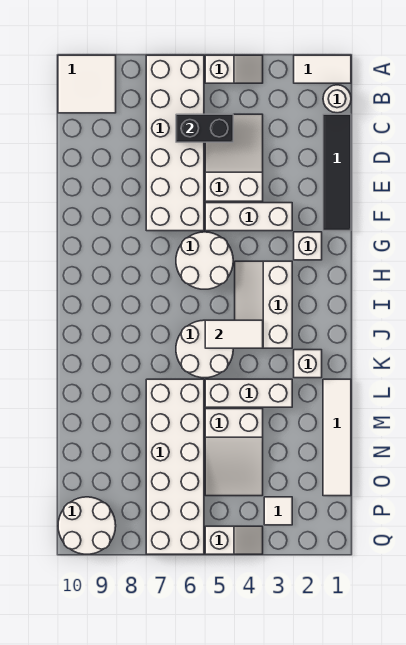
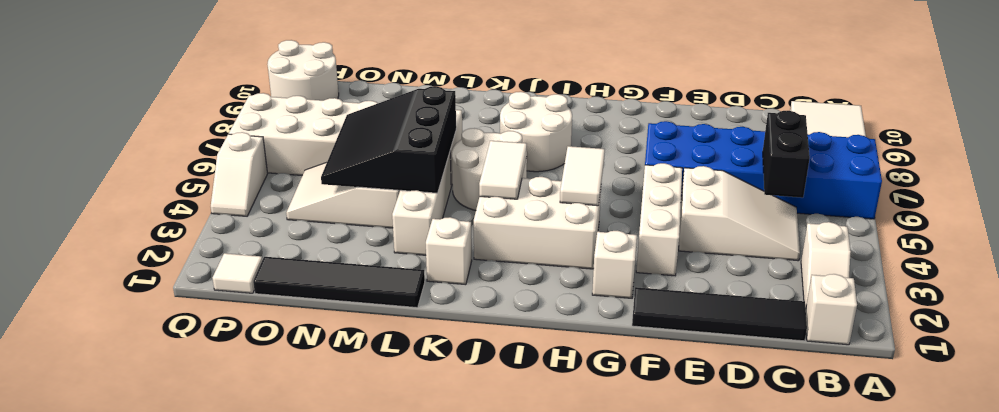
white 1x2 tile [294,55,351,83] -> white 1x2 tile moved to [560,146,605,206]
white 1x2 slope [205,55,263,83] -> white 1x2 slope moved to [801,222,851,308]
white 2x6 brick [146,55,204,231] -> blue 2x6 brick [645,121,882,219]
white 1x1 round brick [323,85,351,113] -> white 1x1 brick [806,274,857,345]
white 2x2 round brick [176,232,233,289] -> white 2x2 round brick moved to [500,92,572,172]
white 2x3 slope [235,261,292,348] -> white 2x3 brick [474,177,601,269]
white 1x4 tile [323,379,351,496] -> black 1x4 tile [253,257,425,308]
none -> black 3x3 slope [321,86,456,193]
white 1x1 tile [264,497,292,525] -> white 1x1 tile moved to [213,253,263,293]

